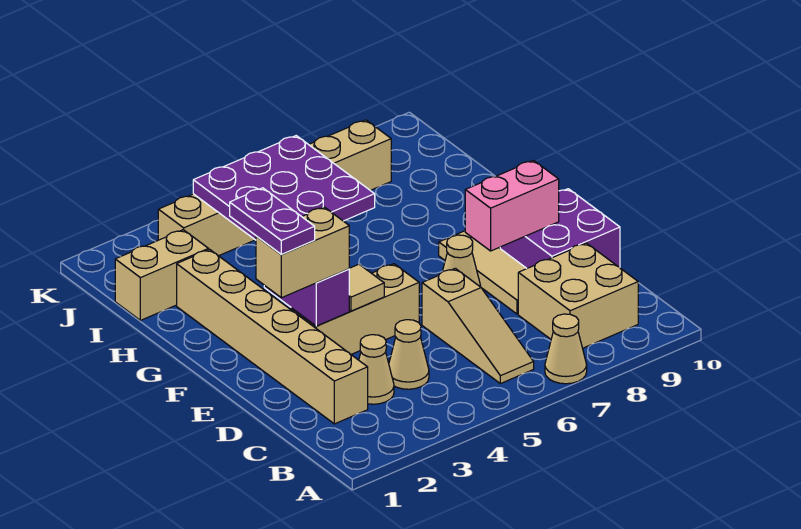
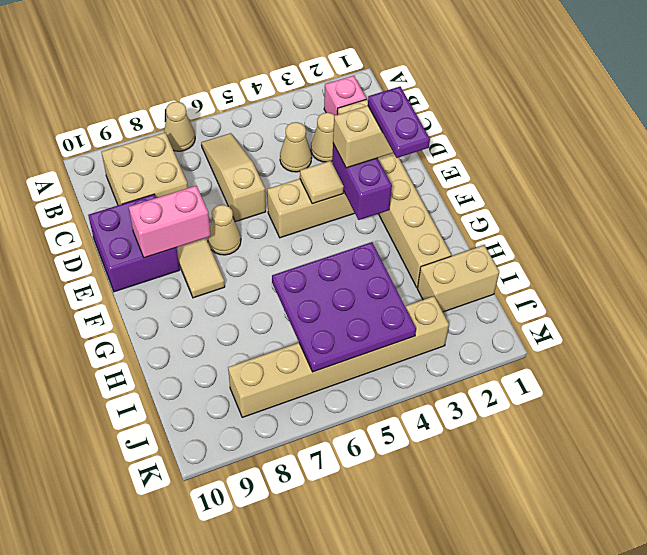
none -> pink 1x1 brick [324,75,366,115]

